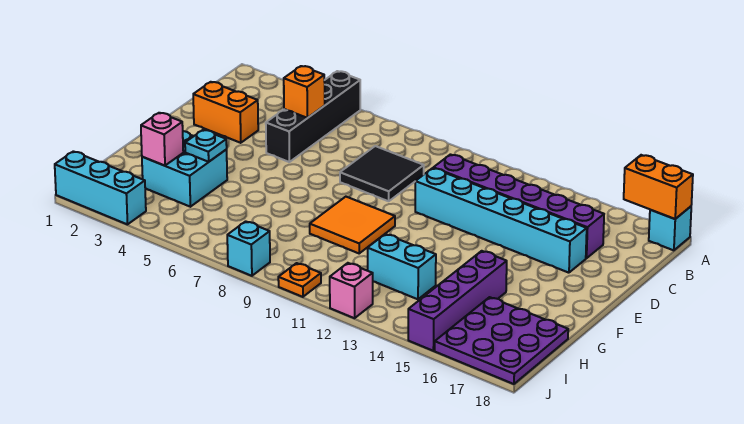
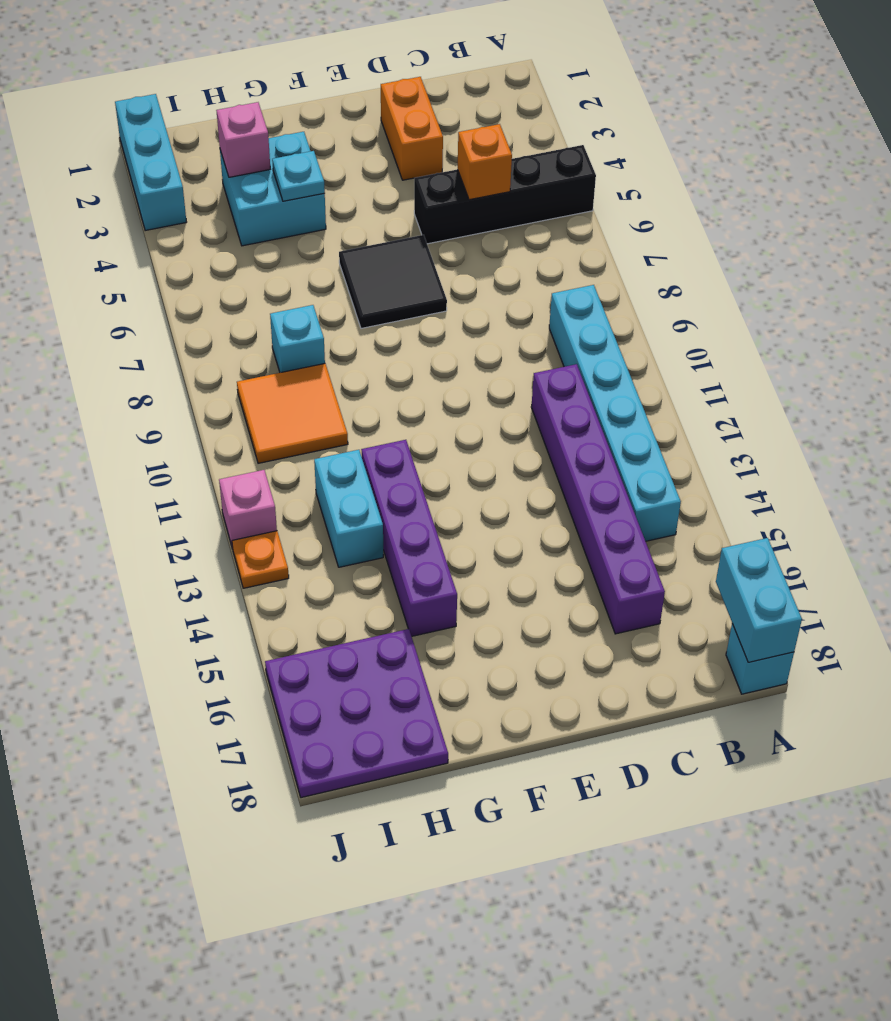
orange 1x2 brick [624,155,693,219] -> cyan 1x2 brick [716,538,802,662]
black 2x2 tile [340,146,424,201] -> black 2x2 tile moved to [339,235,447,328]
cyan 1x6 brick [415,168,587,273] -> cyan 1x6 brick moved to [549,285,681,541]
orange 2x2 tile [310,197,395,253] -> orange 2x2 tile moved to [237,364,348,463]
purple 1x4 brick [408,251,507,351] -> purple 1x4 brick turned to [361,440,457,636]
cyan 1x1 brick [227,221,270,276] -> cyan 1x1 brick moved to [270,305,325,373]
orange 1x1 plate [278,263,321,297] -> orange 1x1 plate moved to [232,531,289,588]

